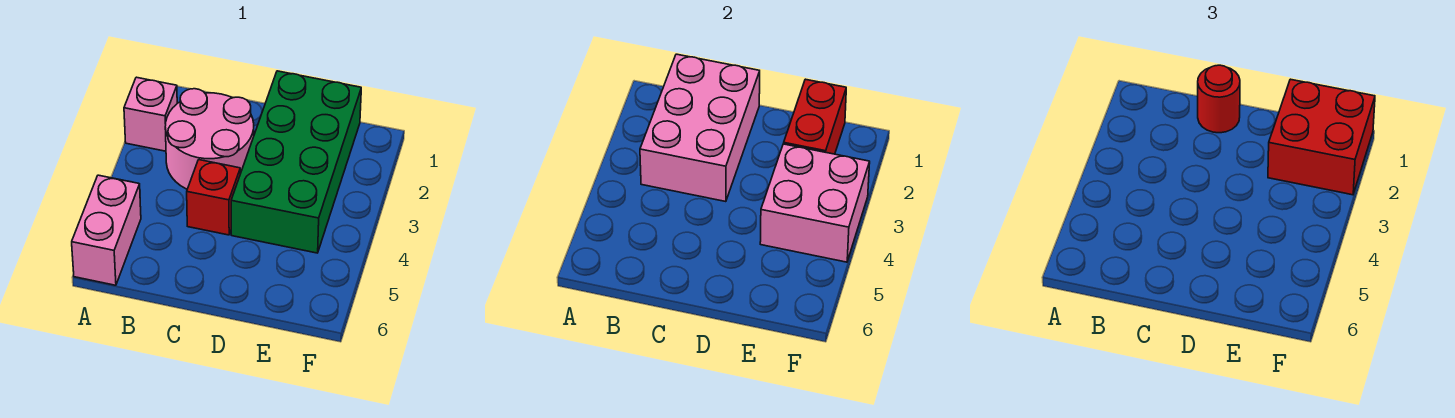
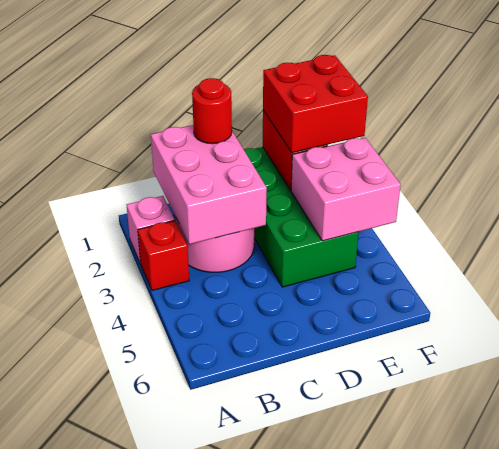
pink 1x2 brick [72,175,141,285] -> none
red 1x1 brick [187,160,240,235] -> red 1x1 brick moved to [138,221,189,290]

